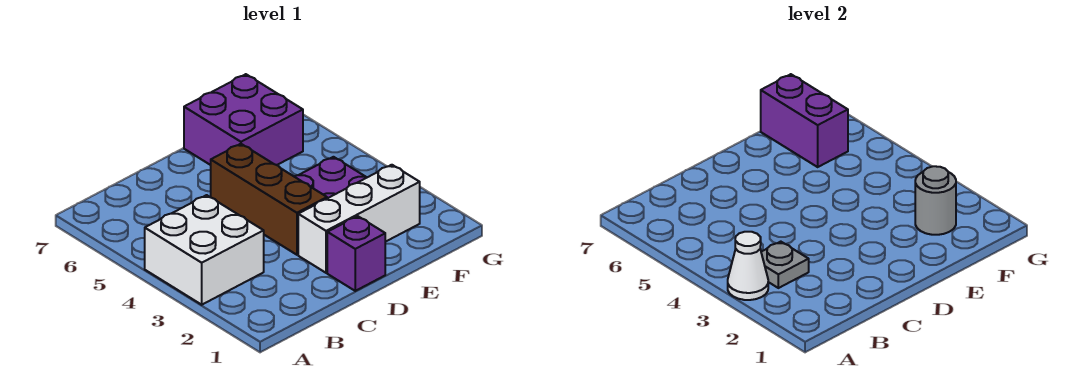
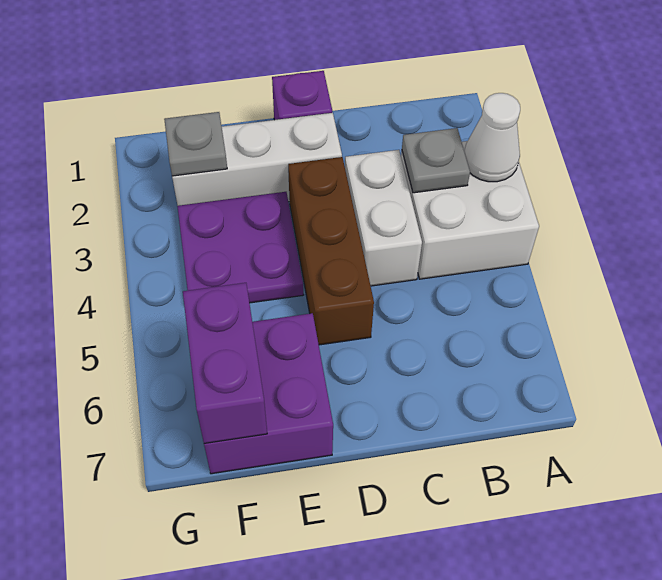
none -> white 1x2 brick [345,150,422,286]
grey 1x1 round brick [915,166,956,235] -> grey 1x1 plate [164,112,227,176]

